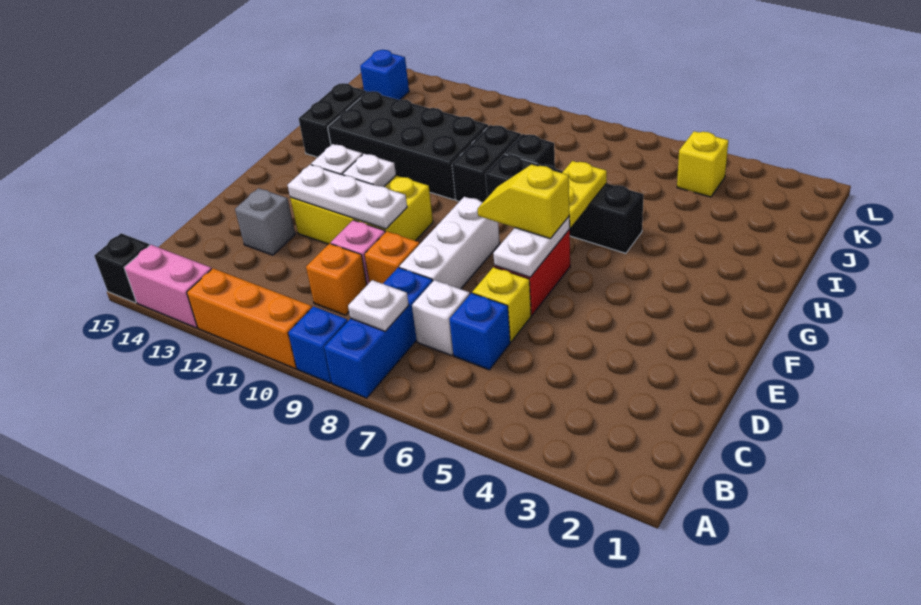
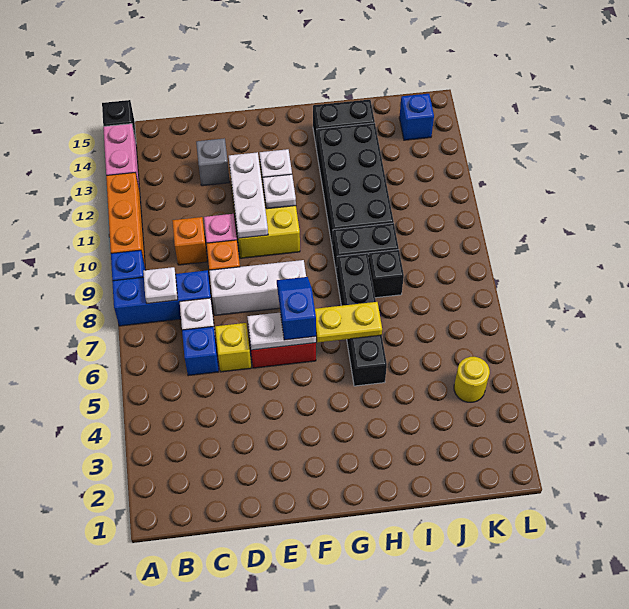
yellow 1x2 slope [478,164,569,239] -> blue 1x2 slope [277,277,316,340]
yellow 1x1 brick [677,131,728,197] -> yellow 1x1 round brick [454,357,490,402]

